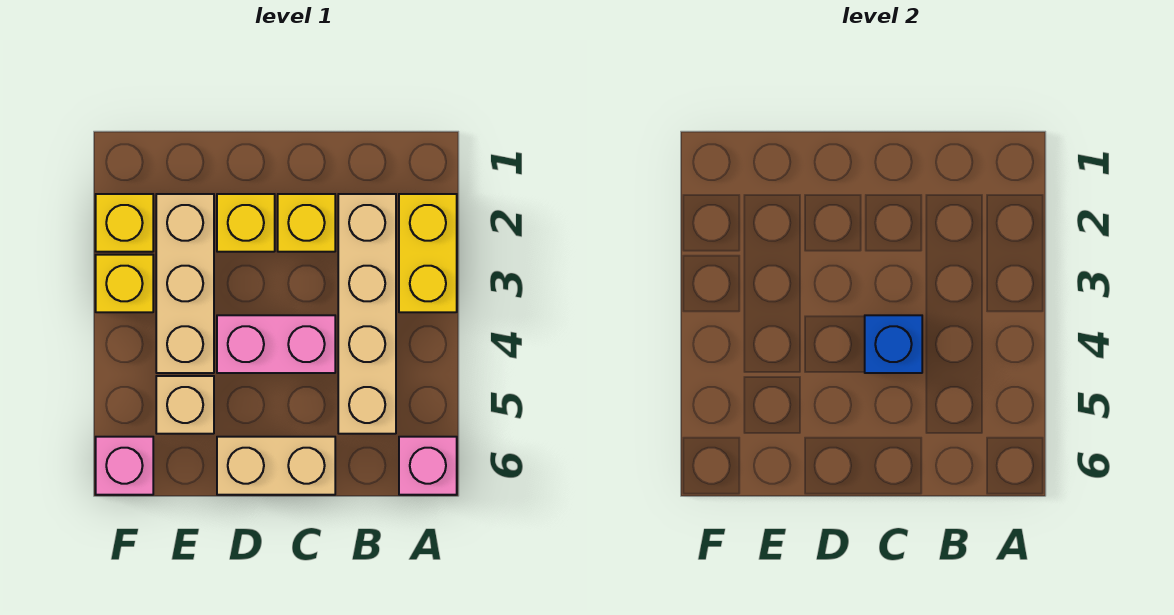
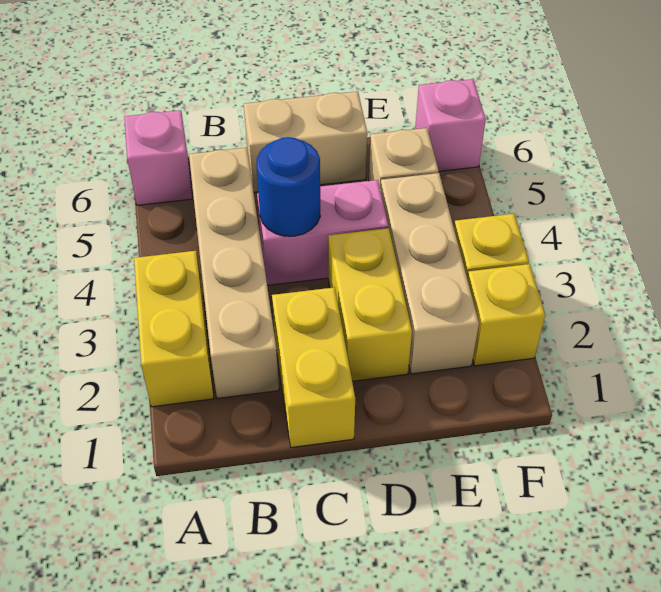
yellow 1x1 brick [278,194,335,252] -> yellow 1x2 brick [272,287,355,447]
blue 1x1 brick [865,315,922,373] -> blue 1x1 round brick [256,137,320,236]
yellow 1x1 brick [217,194,275,252] -> yellow 1x2 brick [328,228,412,381]

